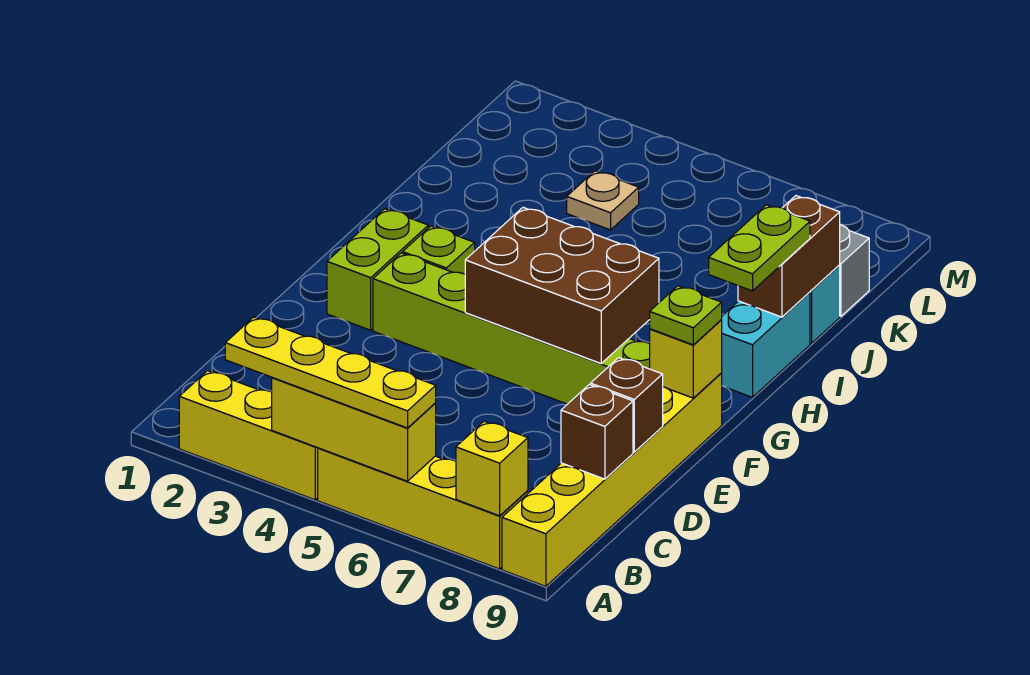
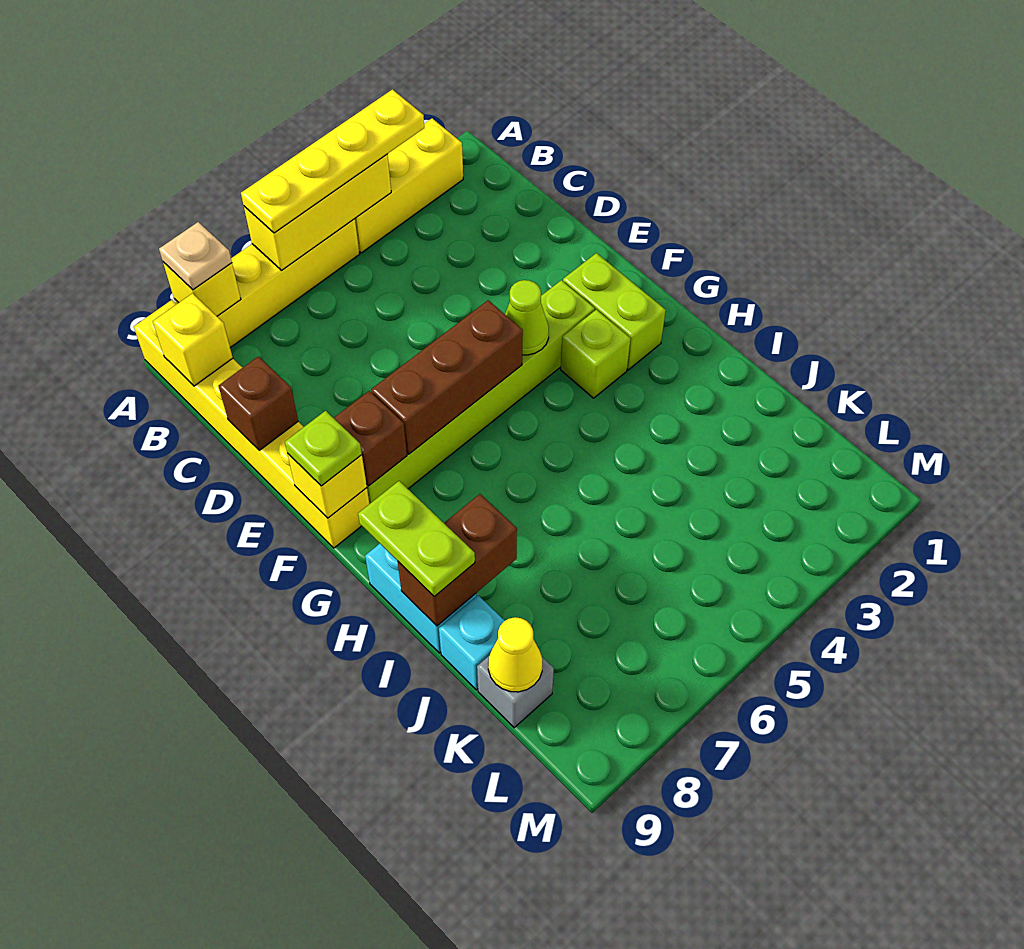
none -> yellow 1x1 brick [153,293,233,386]
brown 1x1 brick [561,385,633,479] -> brown 1x1 brick moved to [334,391,407,486]
none -> lime 1x1 cone [505,280,549,355]
brown 2x3 brick [465,207,659,363] -> brown 1x3 brick [371,300,523,454]
brown 1x2 brick [738,196,840,317] -> brown 1x2 brick turned to [398,494,517,626]
tan 1x1 plate [567,171,639,230] -> tan 1x1 plate moved to [159,222,232,290]
none -> yellow 1x1 cone [488,617,543,692]

